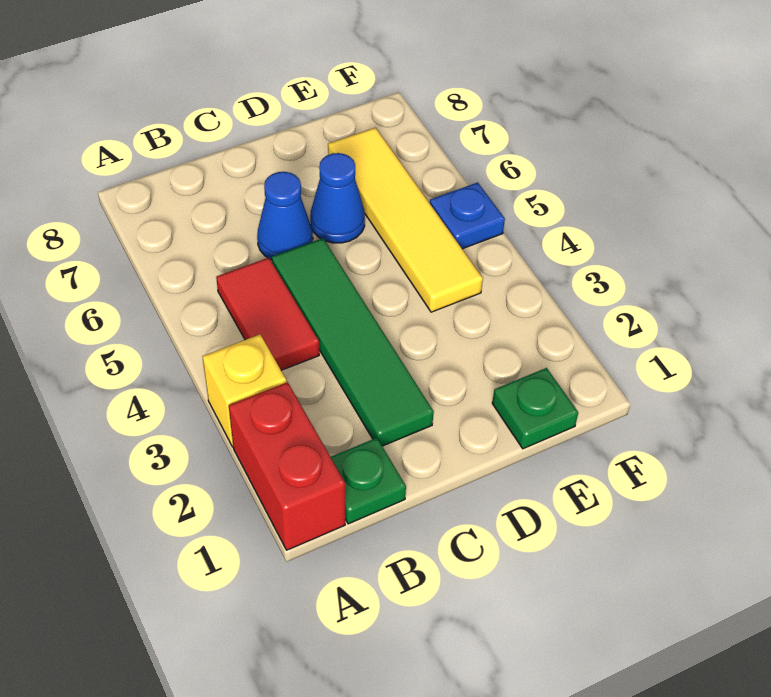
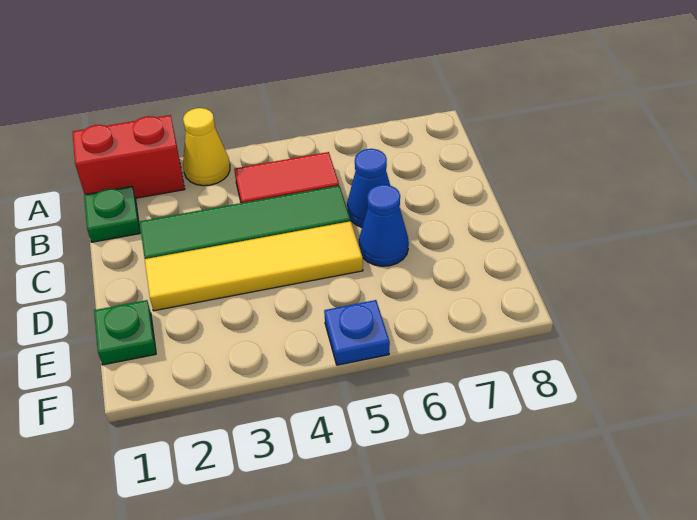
yellow 1x1 brick [202,335,287,447] -> yellow 1x1 cone [183,108,230,186]
yellow 1x4 tile [328,128,483,312] -> yellow 1x4 tile moved to [145,221,363,311]

